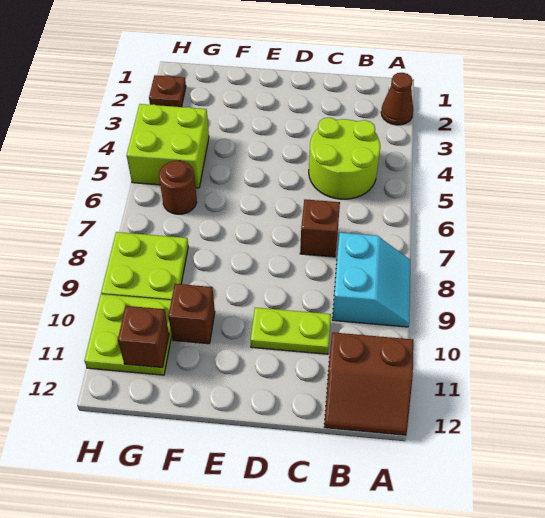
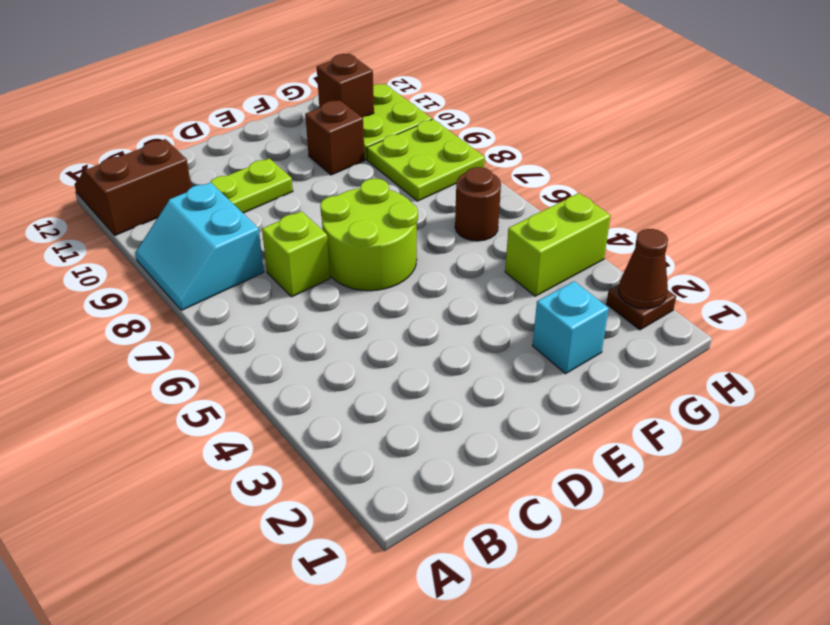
brown 1x1 cone [381,73,413,125] -> brown 1x1 cone moved to [619,229,668,309]
lime 2x2 round brick [309,118,380,199] -> lime 2x2 round brick moved to [320,179,418,291]
brown 1x1 brick [300,199,340,257] -> lime 1x1 brick [262,211,330,297]
none -> cyan 1x1 brick [533,281,609,374]
lime 2x2 brick [127,104,209,188] -> lime 1x2 brick [505,193,611,296]

